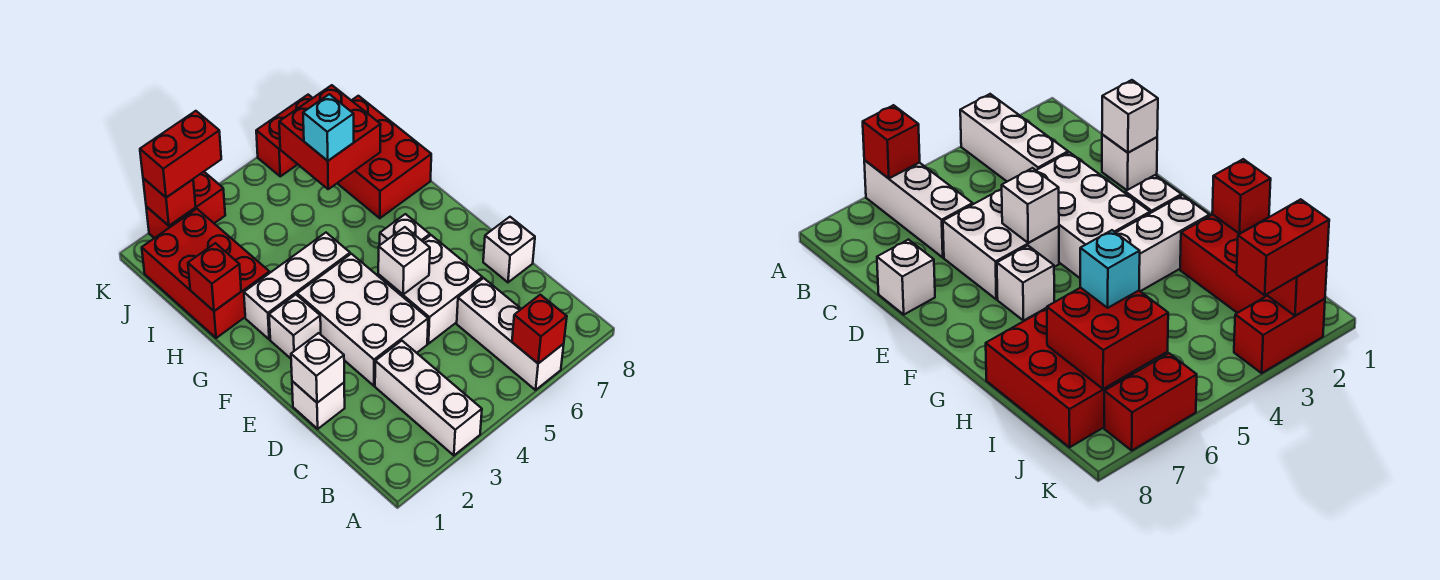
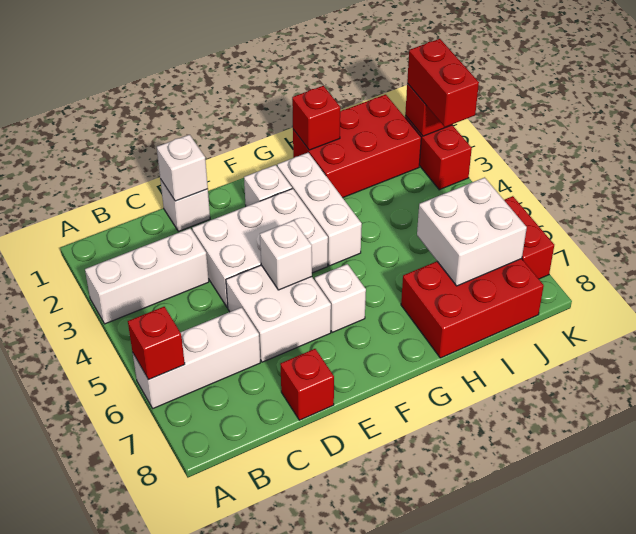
white 1x1 brick [483,217,535,282] -> red 1x1 brick [280,349,334,420]
red 2x2 brick [279,85,381,189] -> white 2x2 brick [417,177,527,286]
cyan 1x1 brick [303,94,354,161] -> none

